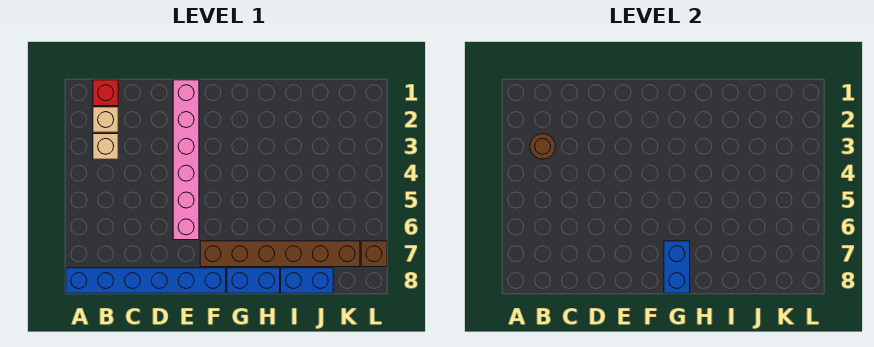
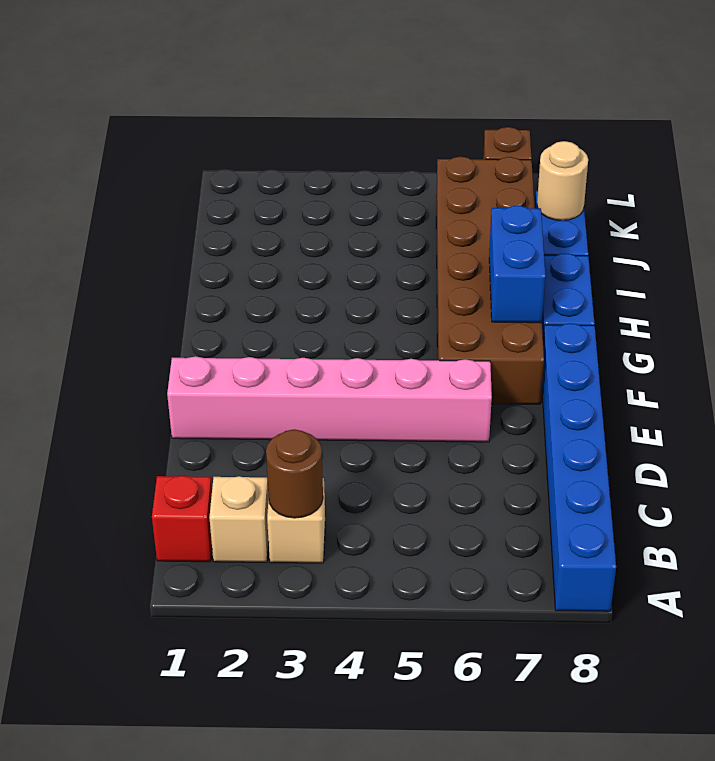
brown 1x6 brick [200,241,360,267] -> brown 2x6 brick [436,156,544,404]
blue 1x2 brick [664,241,690,293] -> blue 1x2 brick turned to [489,206,545,323]
none -> tan 1x1 round brick [537,141,588,220]

